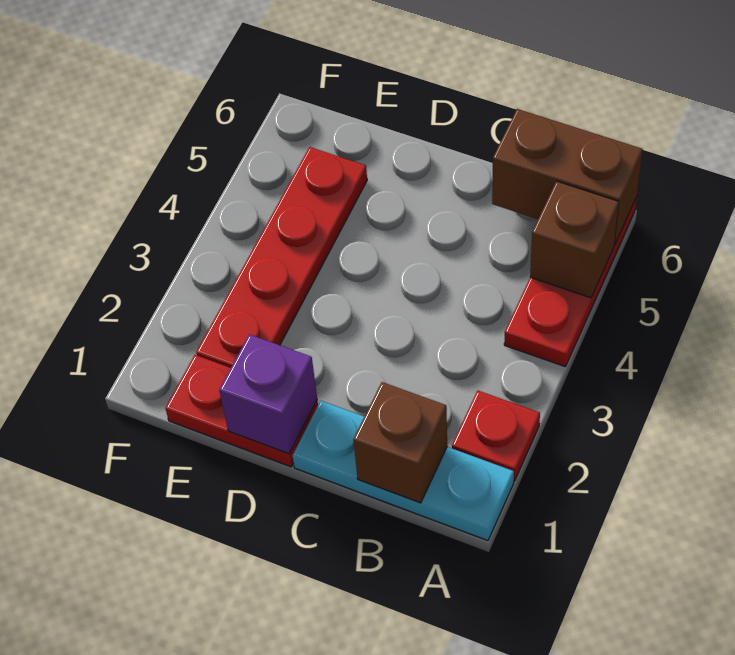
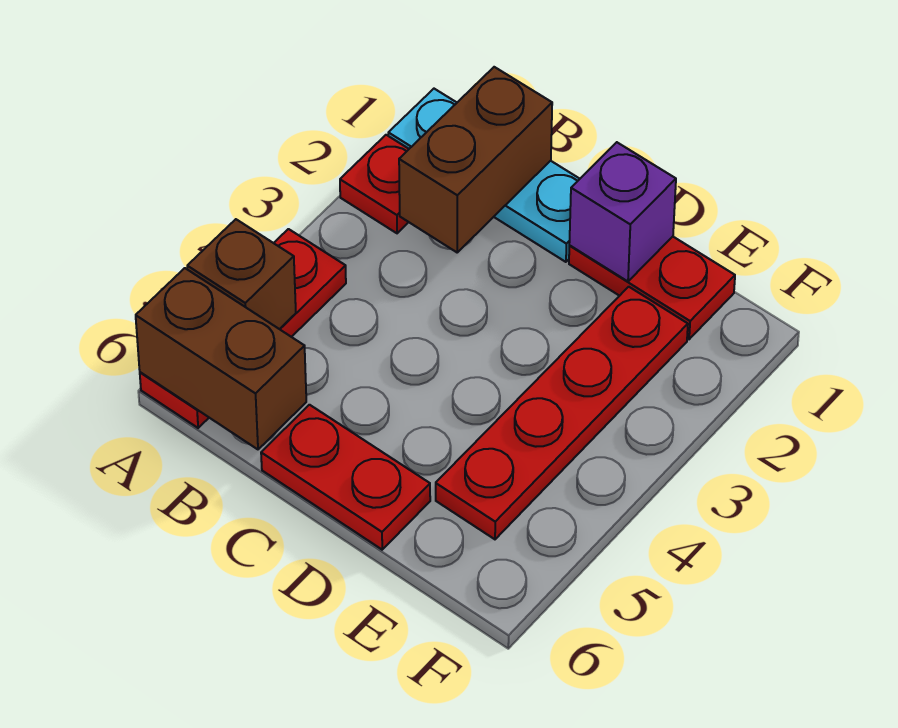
brown 1x1 brick [353,382,447,503] -> brown 1x2 brick [399,67,552,252]
none -> red 1x2 plate [261,405,430,550]

